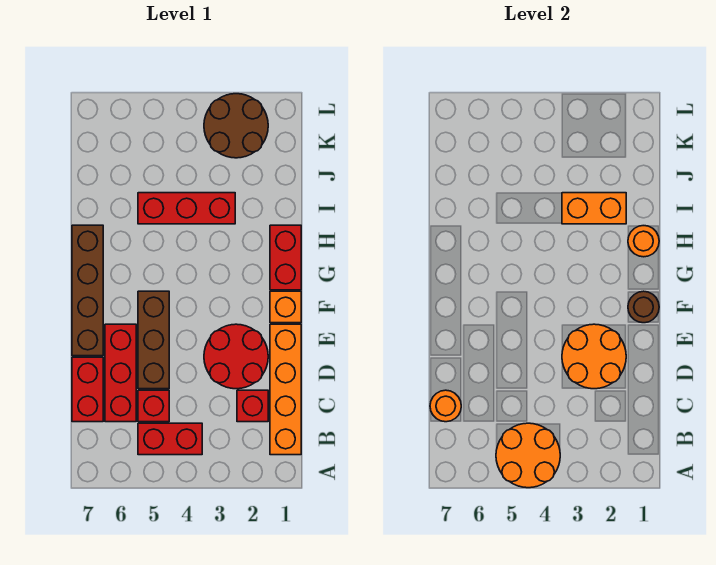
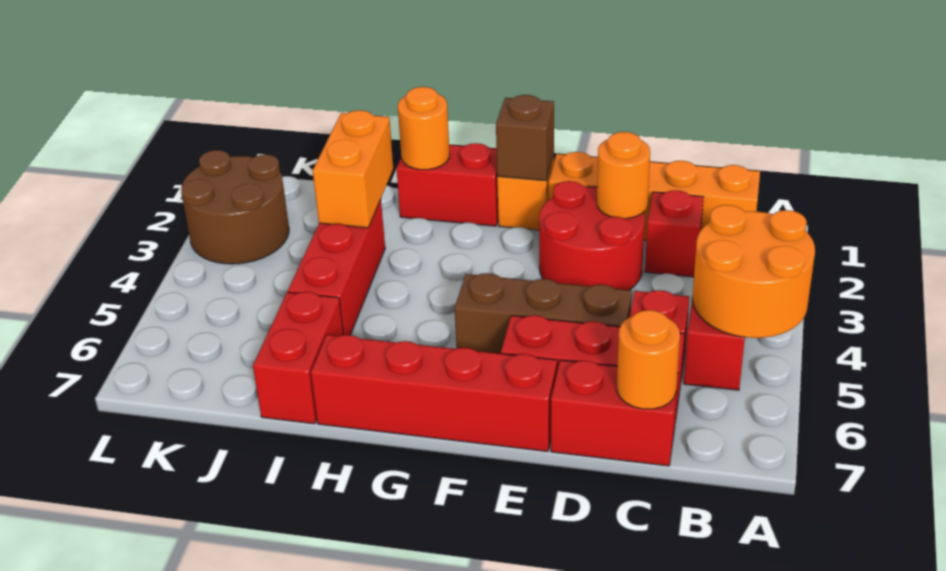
orange 2x2 round brick [562,324,626,389] -> orange 1x1 round brick [597,132,650,219]
brown 1x4 brick [72,225,103,356] -> red 1x4 brick [311,335,557,452]
brown 1x1 round brick [628,291,659,323] -> brown 1x1 brick [496,95,554,181]
none -> red 1x2 brick [253,292,343,424]

